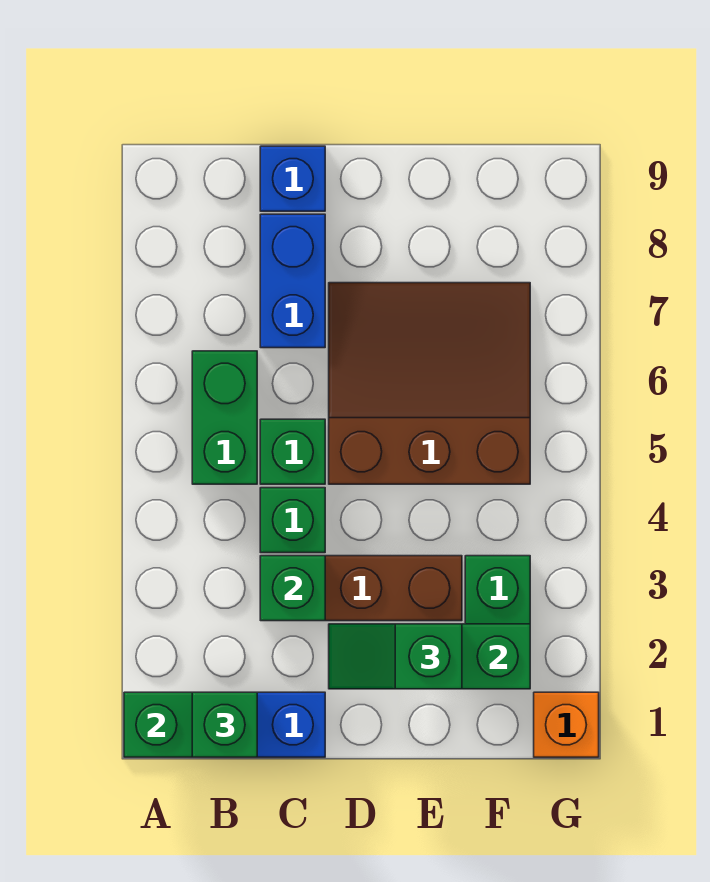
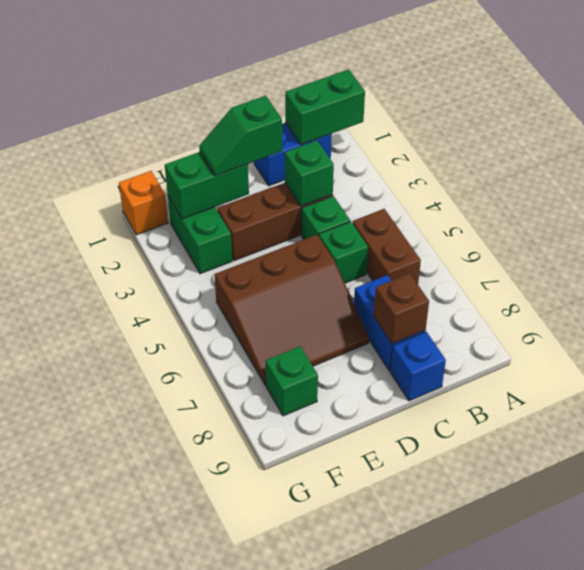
green 1x1 brick [192,692,257,757] -> green 1x1 brick moved to [266,346,318,416]
green 1x2 brick [192,351,257,484] -> brown 1x2 brick [353,209,421,284]
none -> brown 1x1 brick [374,273,429,344]
green 1x2 slope [329,624,462,689] -> green 1x2 slope turned to [199,96,282,176]

